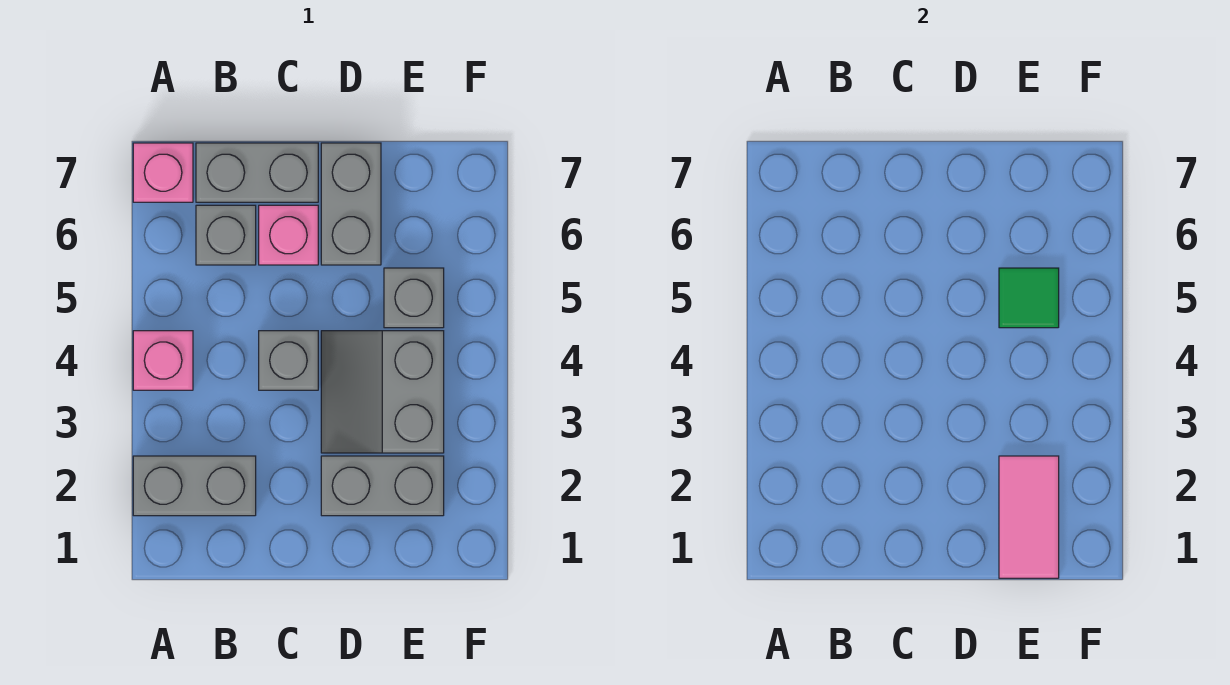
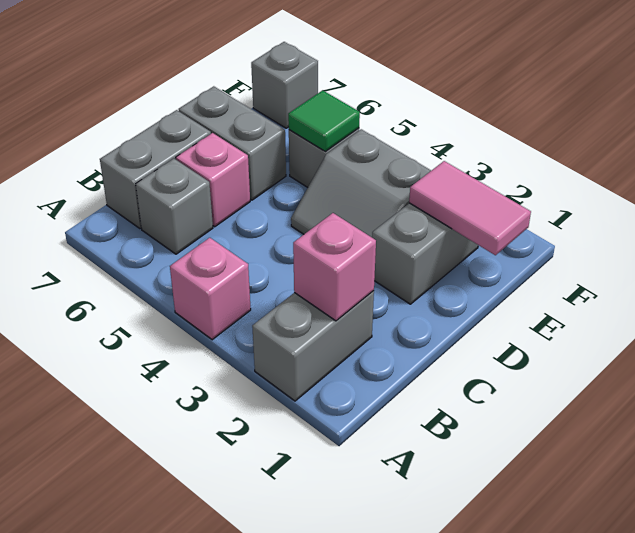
pink 1x1 brick [133,143,193,202] -> pink 1x1 brick moved to [293,213,376,321]
grey 1x1 brick [259,331,318,390] -> grey 1x1 brick moved to [251,42,318,128]

